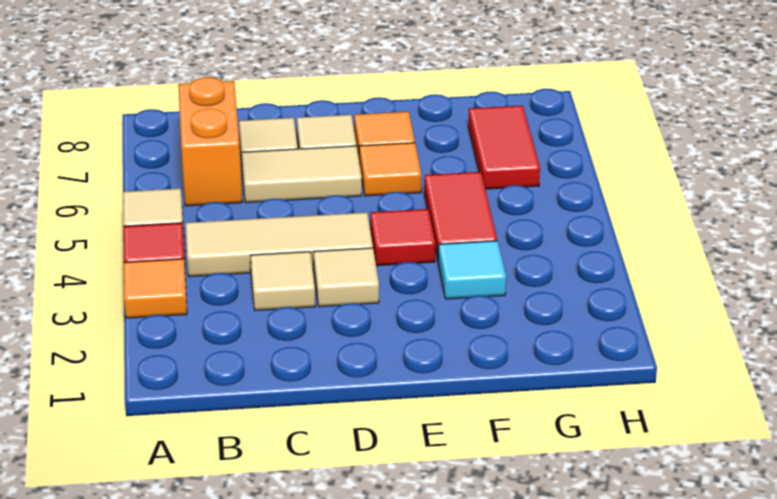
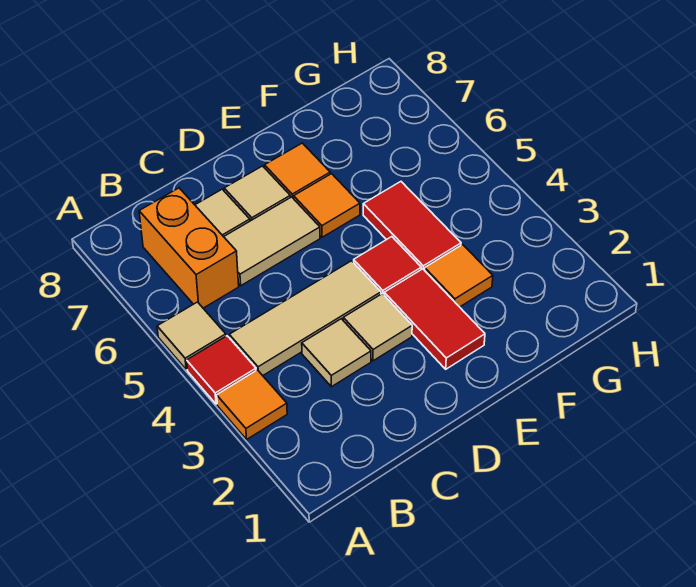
cyan 1x1 tile [438,241,506,299] -> orange 1x1 tile [425,245,493,307]
red 1x2 tile [468,106,540,189] -> red 1x2 tile moved to [384,269,485,369]

